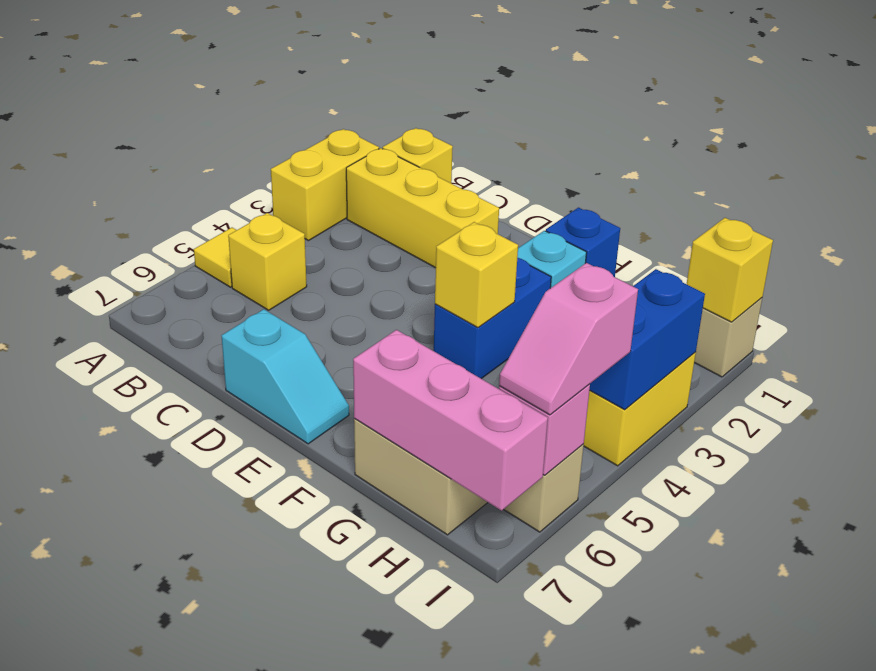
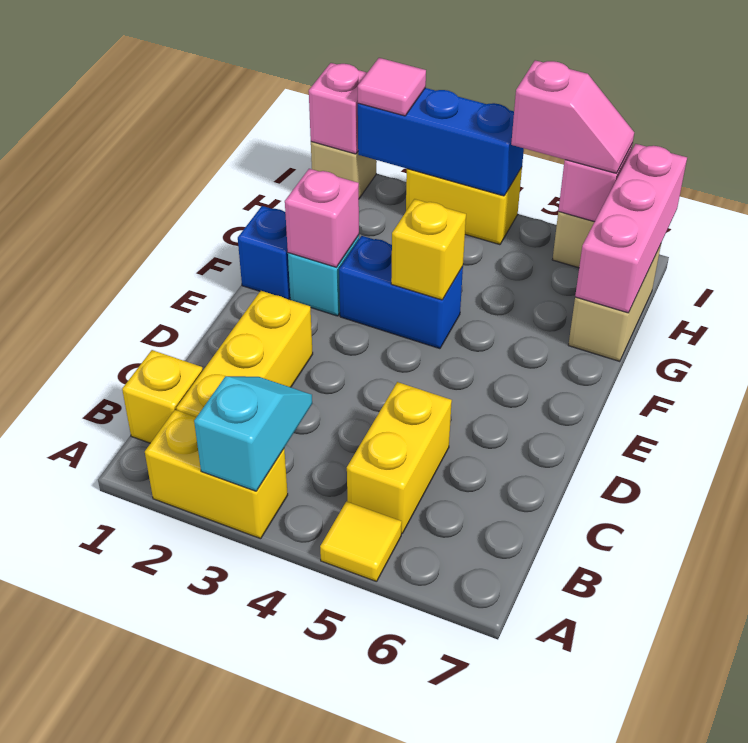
yellow 1x1 brick [228,213,307,310] -> yellow 1x2 brick [347,382,452,534]
cyan 1x2 slope [222,309,349,444] -> cyan 1x2 slope moved to [194,376,312,491]
none -> pink 1x1 brick [285,169,359,267]
yellow 1x1 brick [687,218,773,322] -> pink 1x1 brick [309,63,367,154]
none -> pink 1x1 tile [358,58,426,116]
blue 1x2 brick [590,269,705,410] -> blue 1x3 brick [358,88,524,196]

